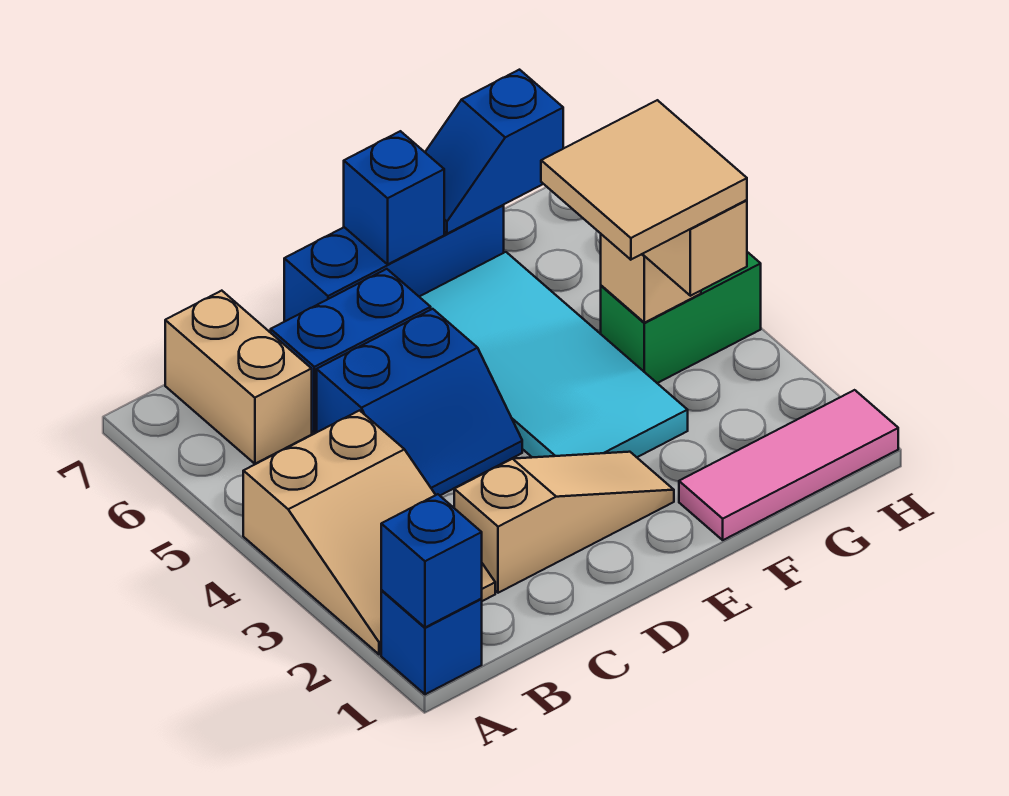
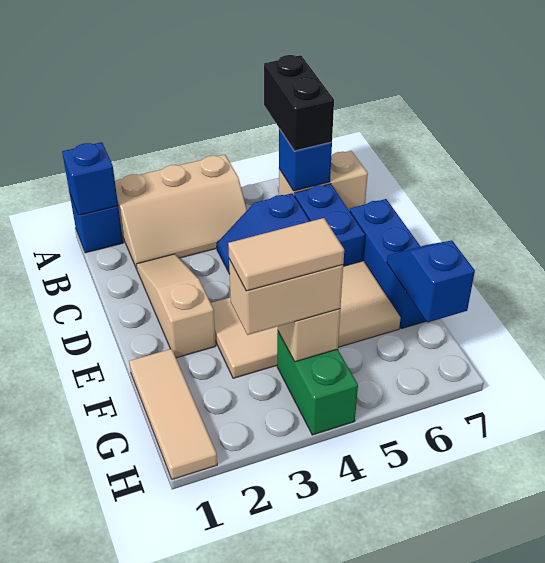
tan 2x3 slope [243,410,495,654] -> tan 2x3 slope turned to [115,155,247,269]
none -> black 1x2 brick [264,55,334,151]
tan 1x3 slope [454,452,674,593] -> tan 1x3 slope turned to [136,254,216,358]
cyan 2x4 tile [419,252,688,457] -> tan 2x4 tile [211,261,401,378]
blue 1x1 brick [344,131,444,264] -> blue 1x1 brick moved to [279,129,332,191]
pink 1x3 tile [679,390,898,540] -> tan 1x3 tile [129,349,217,479]
tan 2x2 tile [541,100,747,260] -> tan 1x2 tile [228,218,344,291]

